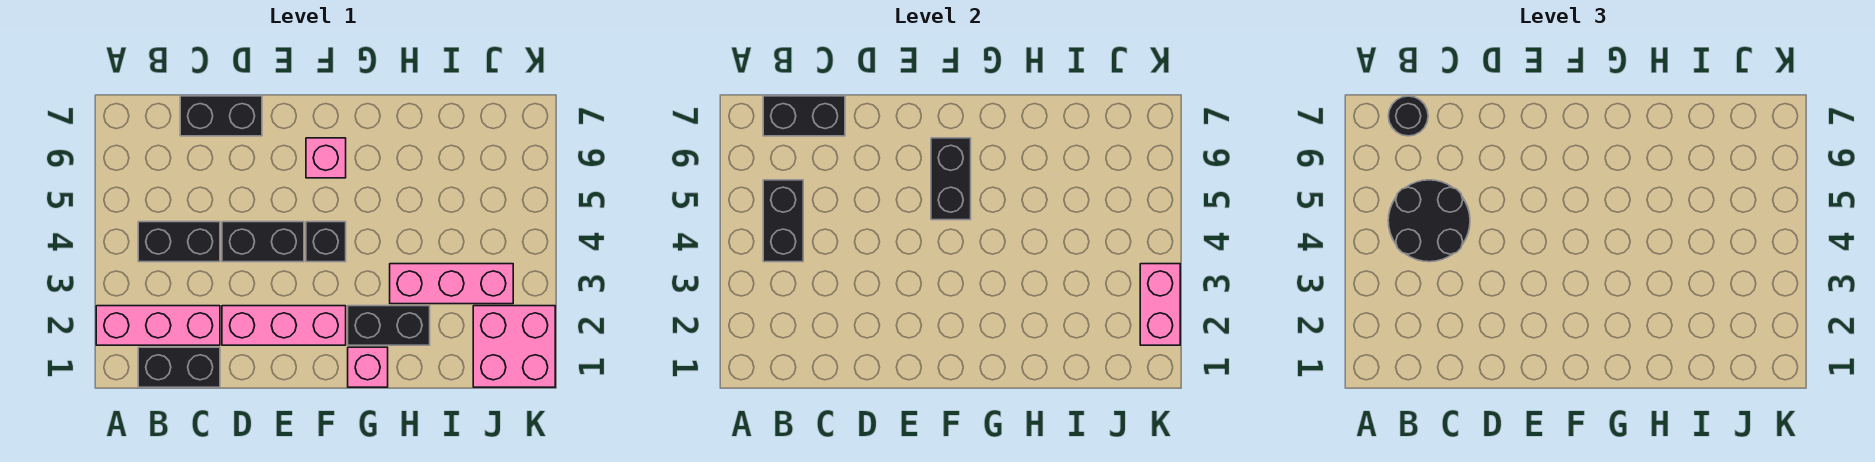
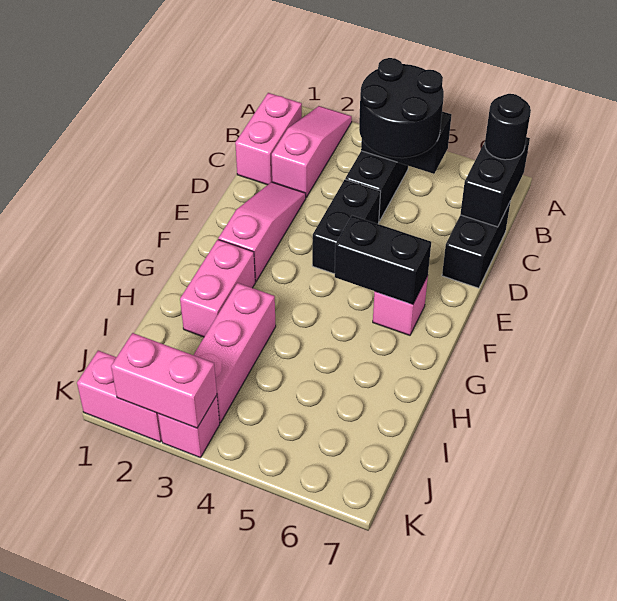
pink 1x3 brick [96,306,220,345] -> pink 1x3 slope [272,106,352,197]
black 1x2 brick [138,347,220,387] -> pink 1x2 brick [235,93,302,185]
pink 1x3 brick [222,306,346,345] -> pink 1x3 slope [218,182,306,282]
black 1x1 brick [306,222,346,262] -> none
pink 1x1 brick [348,347,388,387] -> pink 1x1 brick moved to [158,395,220,458]
black 1x2 brick [348,306,430,345] -> pink 1x2 brick [180,239,255,337]
pink 2x2 brick [473,306,555,387] -> pink 1x2 brick [77,351,162,442]

